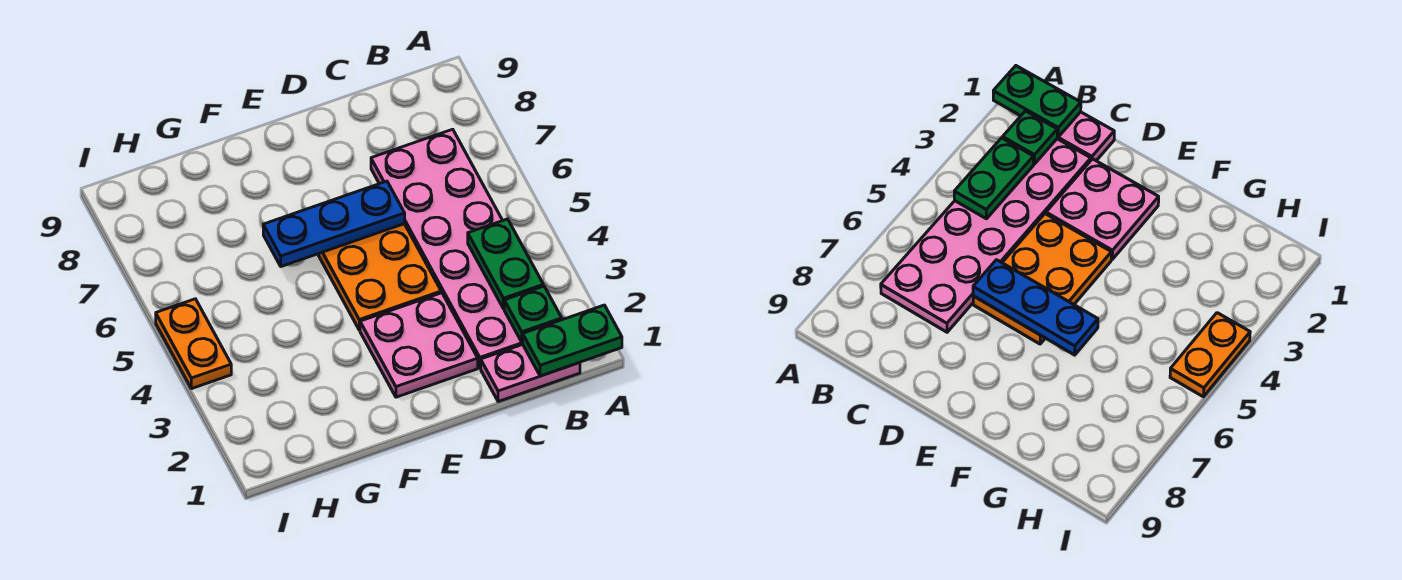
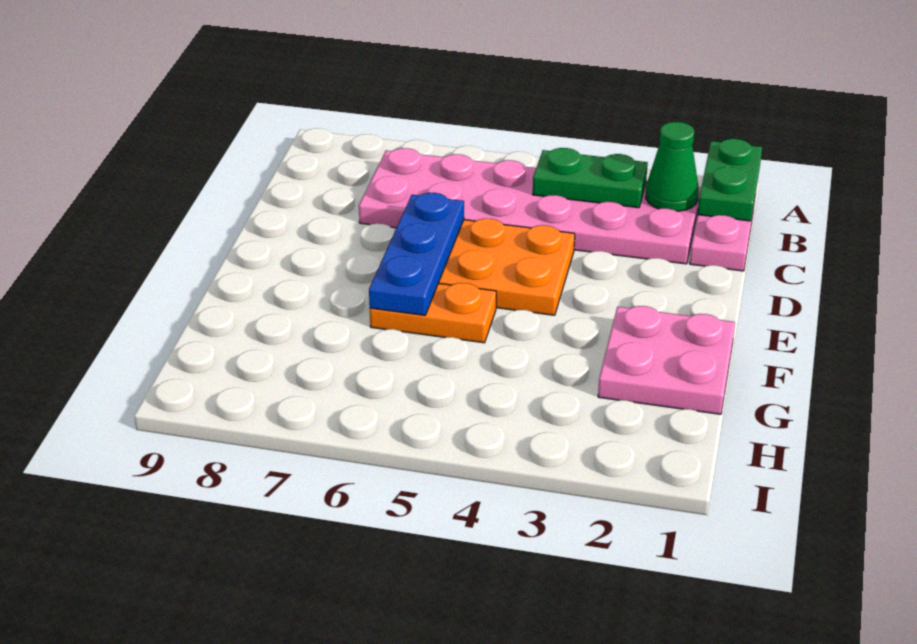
green 1x1 plate [504,286,562,342] -> green 1x1 cone [646,122,699,211]
pink 2x2 plate [360,293,478,397] -> pink 2x2 plate moved to [598,306,735,414]
orange 1x2 plate [156,299,231,389] -> orange 1x2 plate moved to [370,283,496,343]

